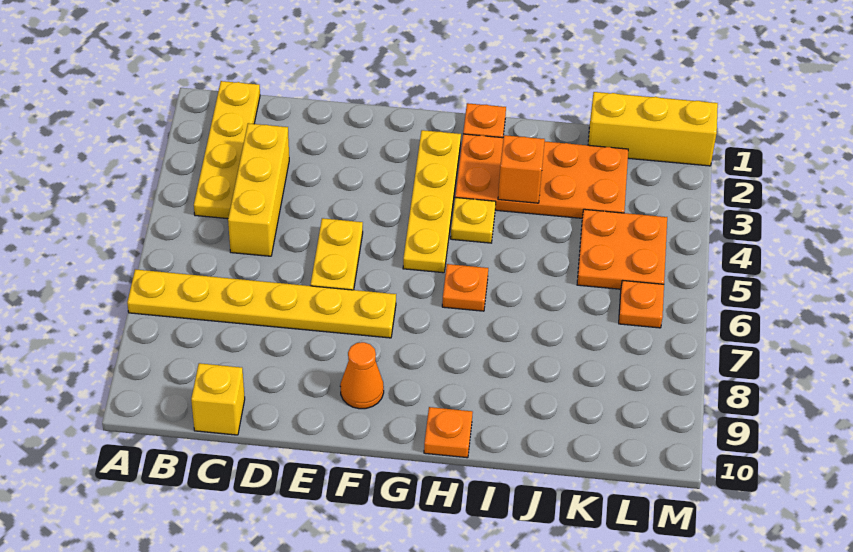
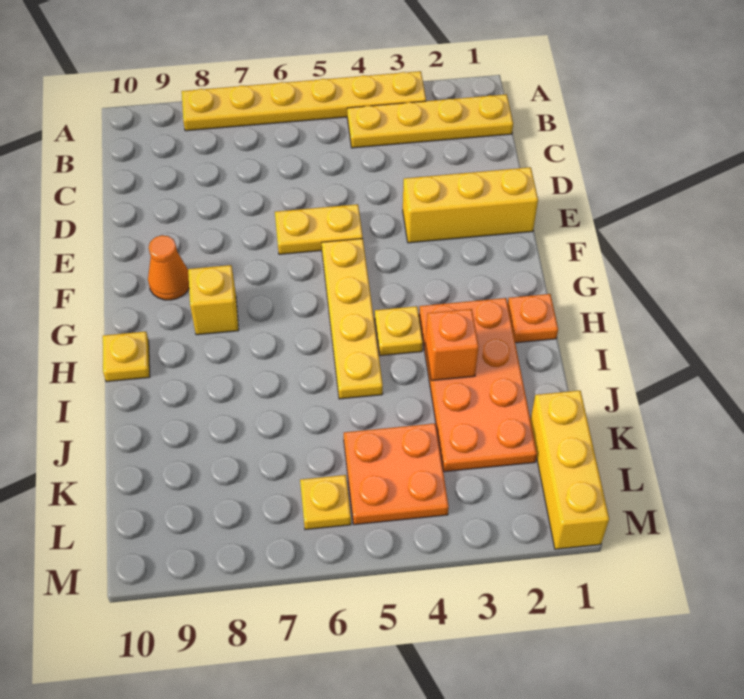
yellow 1x6 plate [127,269,396,338] -> yellow 1x6 plate turned to [182,71,426,131]
yellow 1x3 brick [228,123,289,256] -> yellow 1x3 brick moved to [403,167,538,243]
yellow 1x1 brick [191,363,245,435] -> yellow 1x1 brick moved to [188,265,239,335]
yellow 1x4 plate [403,130,461,273] -> yellow 1x4 plate turned to [322,239,383,399]
orange 1x1 plate [442,264,488,311] -> none
orange 1x1 plate [424,407,473,458] -> yellow 1x1 plate [103,332,150,382]
orange 1x1 plate [619,281,664,328] -> yellow 1x1 plate [300,475,351,530]

